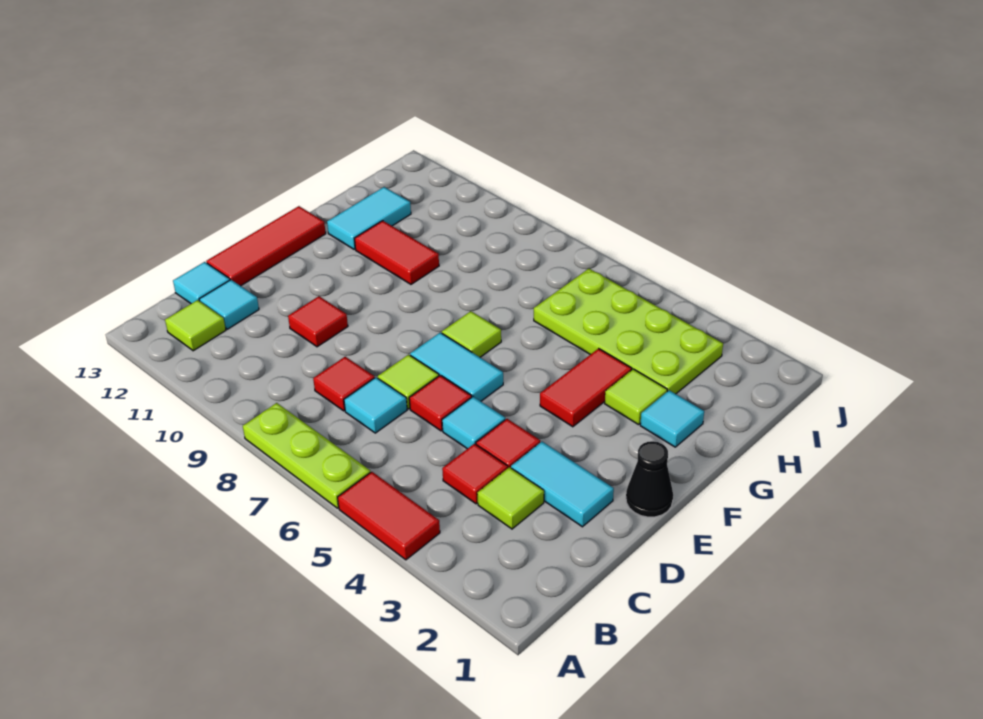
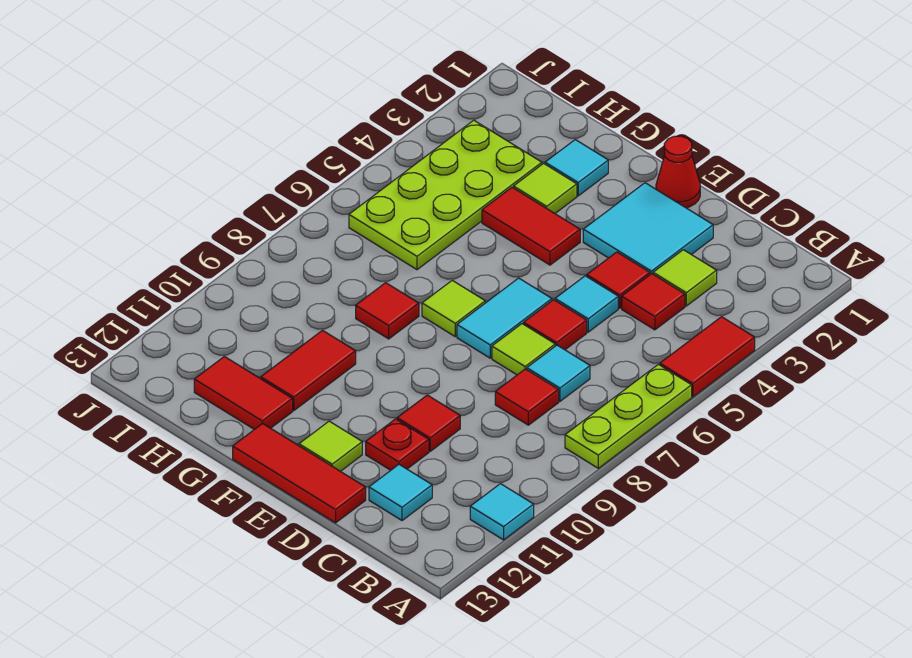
lime 1x1 tile [165,300,226,351] -> lime 1x1 tile moved to [299,421,362,471]
cyan 1x1 tile [173,262,230,304] -> cyan 1x1 tile moved to [470,484,534,540]
cyan 1x2 tile [511,442,614,527] -> cyan 2x2 tile [583,183,713,274]
none -> red 1x1 plate [366,419,429,470]
black 1x1 cone [626,441,673,517] -> red 1x1 cone [656,136,700,208]
none -> red 1x1 tile [356,283,419,339]
cyan 1x2 tile [327,187,411,249] -> red 1x2 tile [194,356,293,429]

